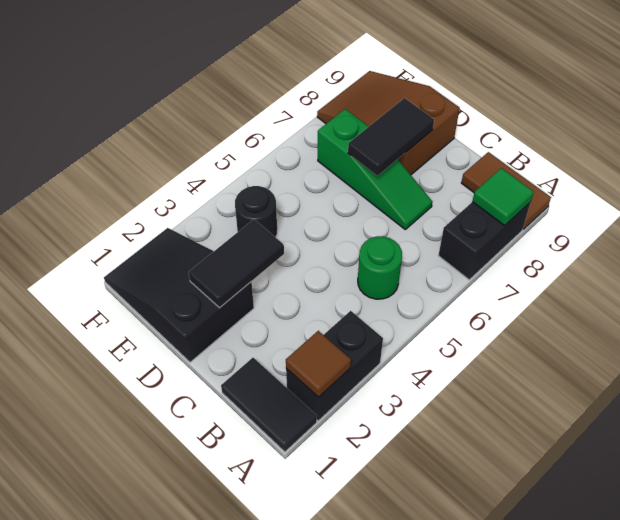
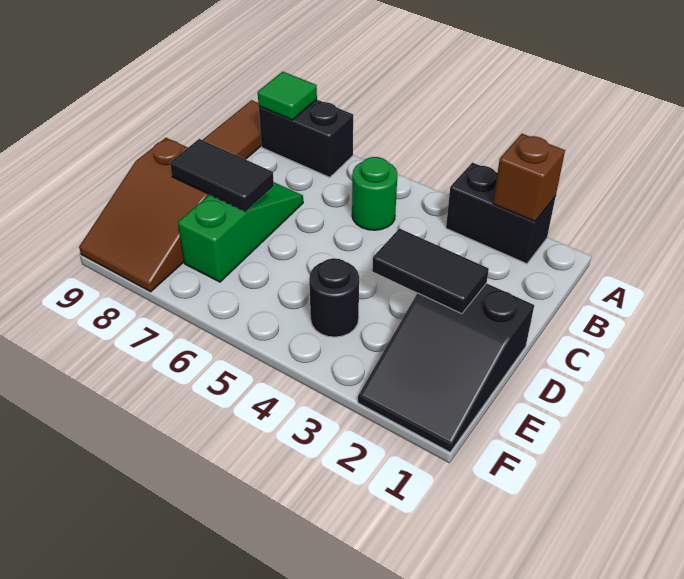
black 1x2 tile [221,358,317,452] -> none
brown 1x1 tile [286,331,351,397] -> brown 1x1 brick [493,134,565,221]

